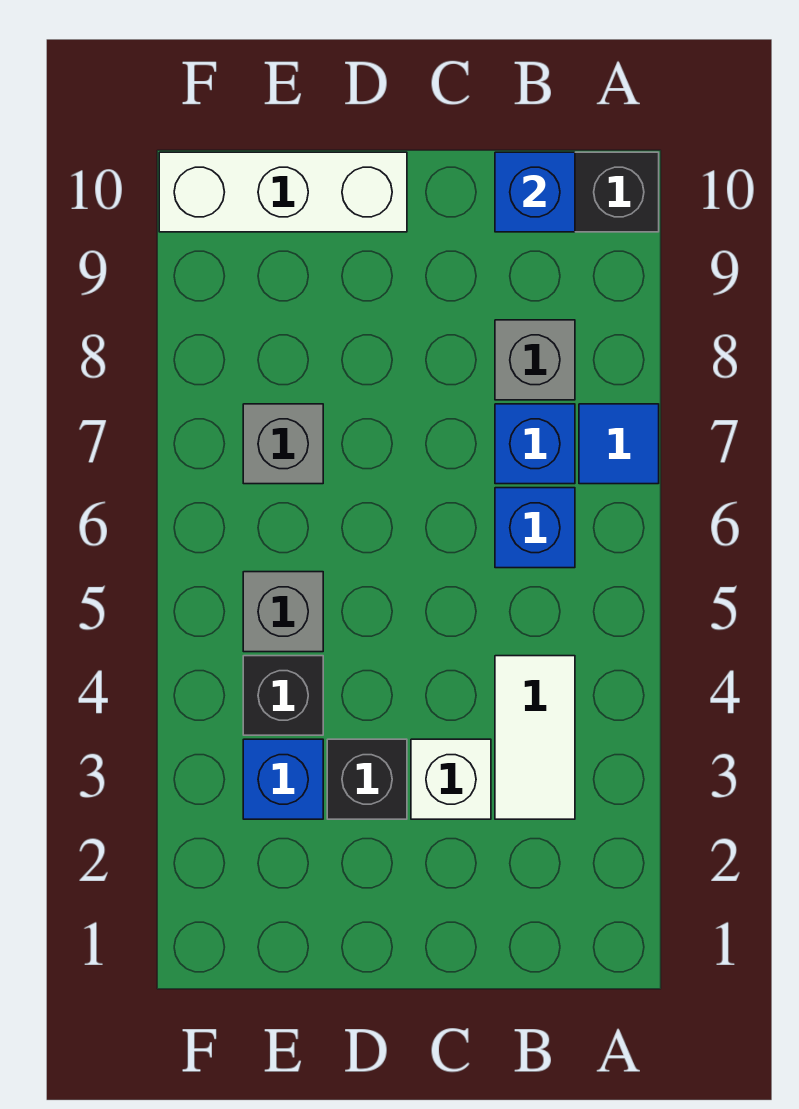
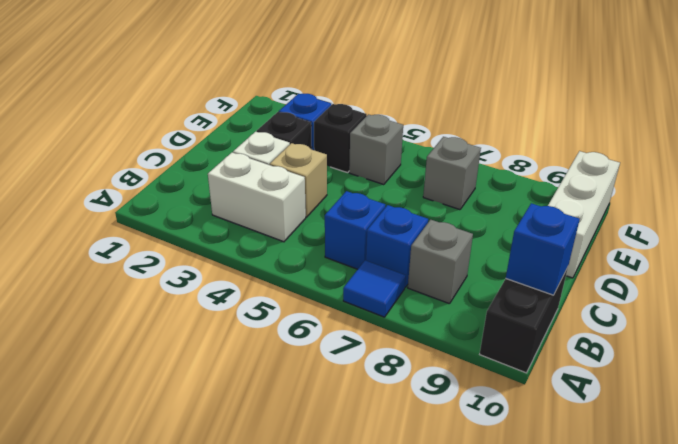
white 1x2 tile [495,656,575,819] -> white 1x2 brick [208,153,306,242]
none -> tan 1x1 brick [270,143,327,217]

